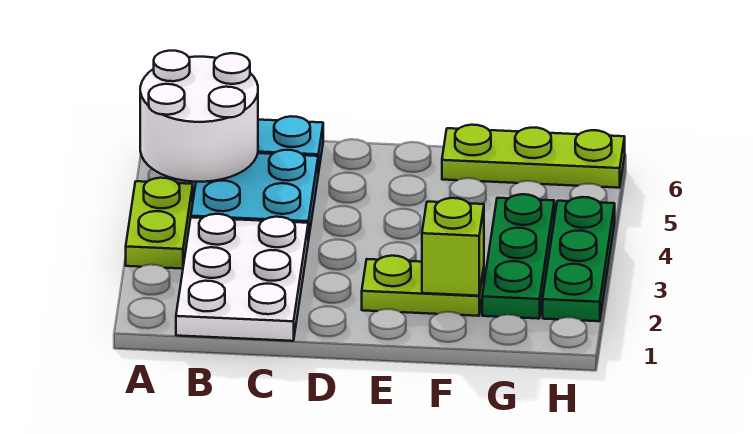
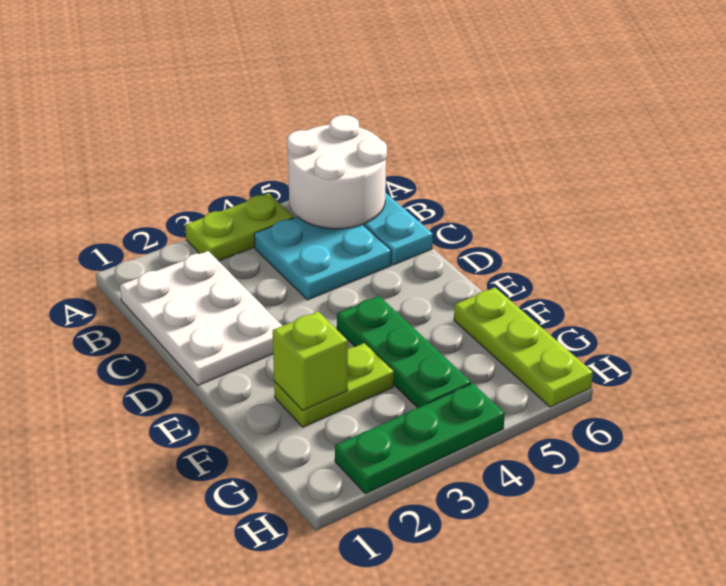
white 2x3 plate [176,214,308,341] -> white 2x3 plate turned to [120,251,282,385]
lime 1x2 plate [362,256,484,316] -> lime 1x2 plate turned to [274,343,394,427]
green 1x3 plate [482,194,554,319] -> green 1x3 plate turned to [337,296,471,408]

